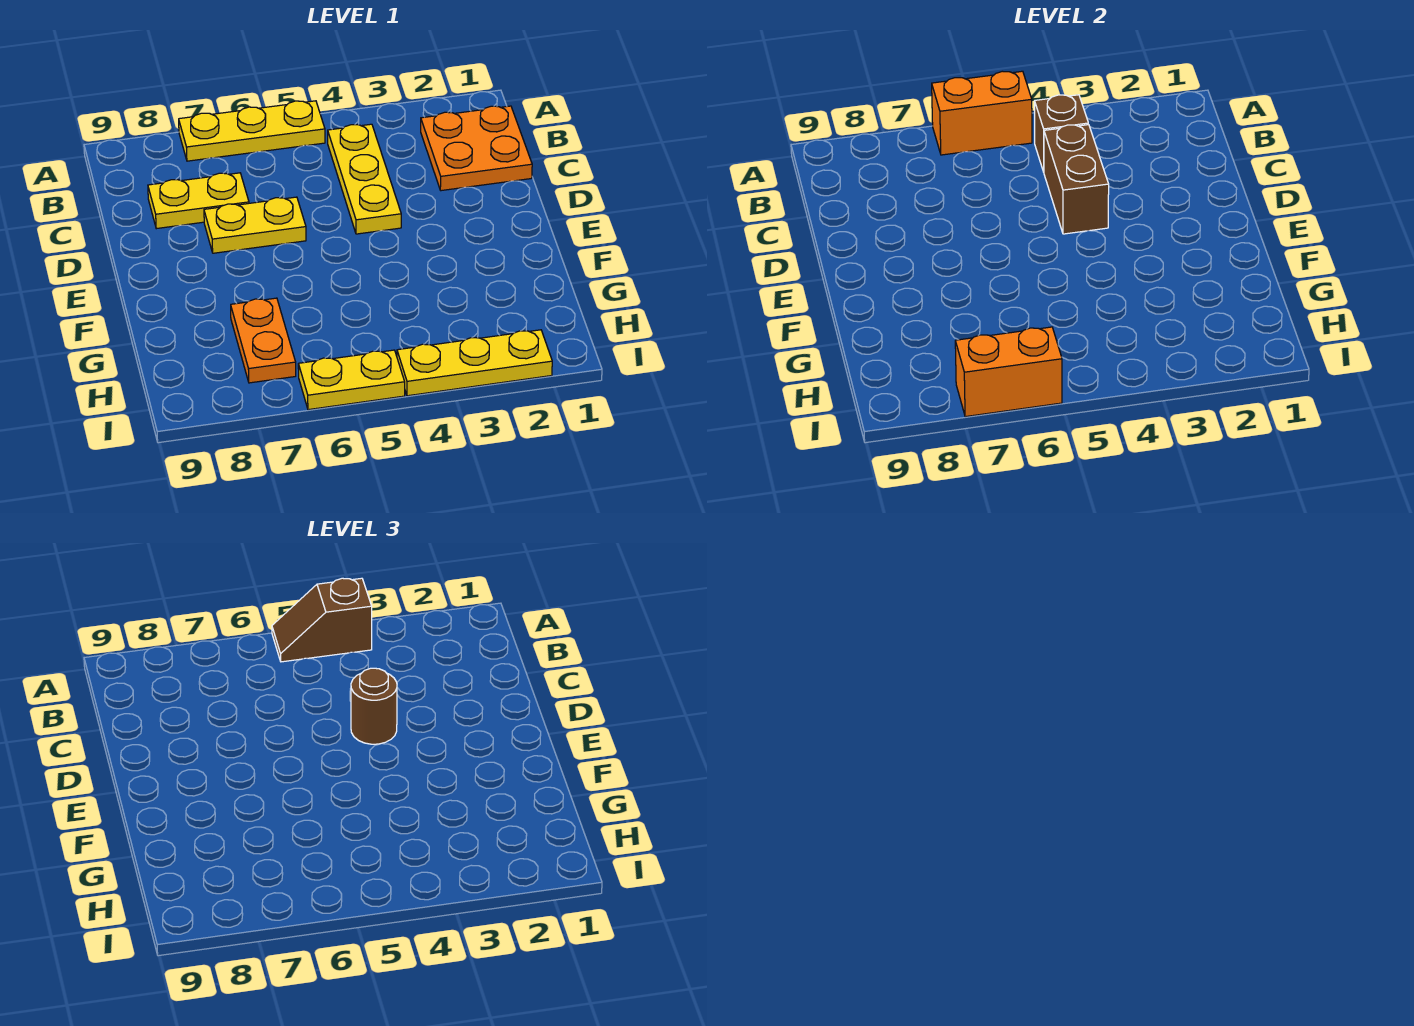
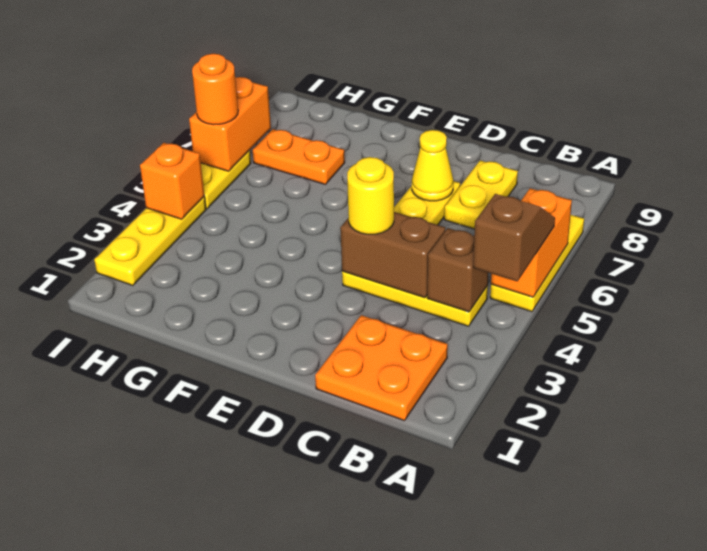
brown 1x1 round brick [351,668,397,744] -> yellow 1x1 round brick [347,157,394,234]
none -> yellow 1x1 cone [412,130,453,201]
none -> orange 1x1 brick [140,143,204,219]
none -> orange 1x1 round brick [192,54,238,125]

